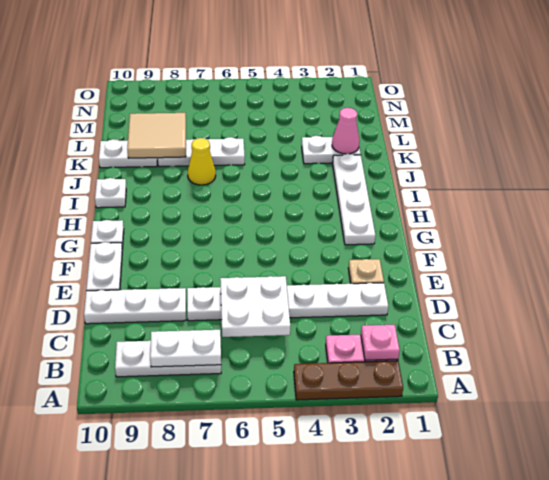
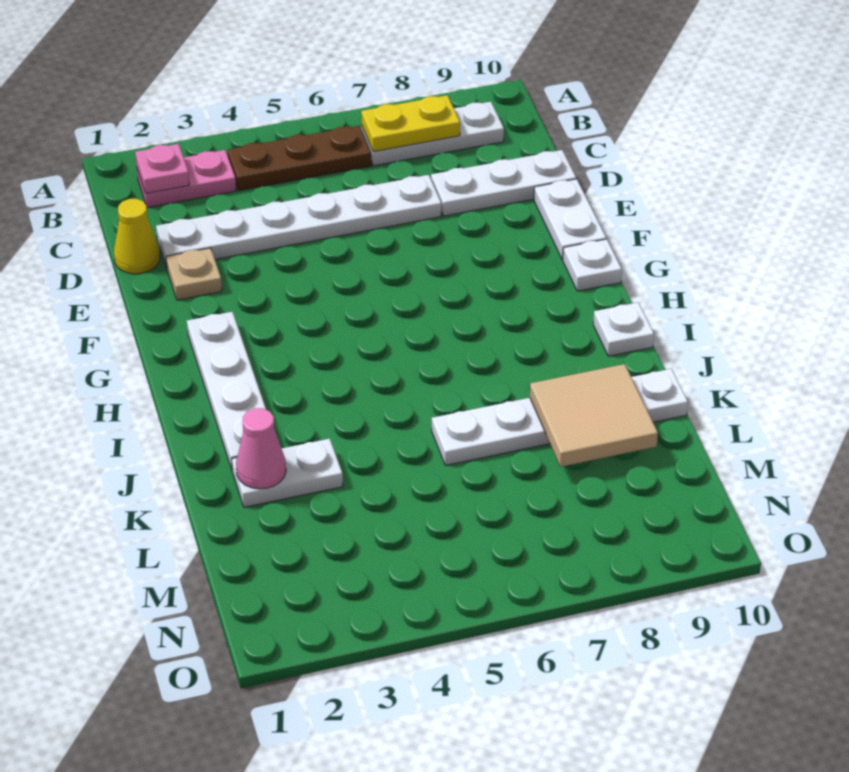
brown 1x3 plate [294,361,403,400] -> brown 1x3 plate moved to [228,126,371,191]
white 1x2 plate [150,330,221,367] -> yellow 1x2 plate [361,95,460,152]
white 2x2 plate [220,276,290,337] -> none
yellow 1x1 cone [188,138,216,185] -> yellow 1x1 cone moved to [114,199,160,274]

